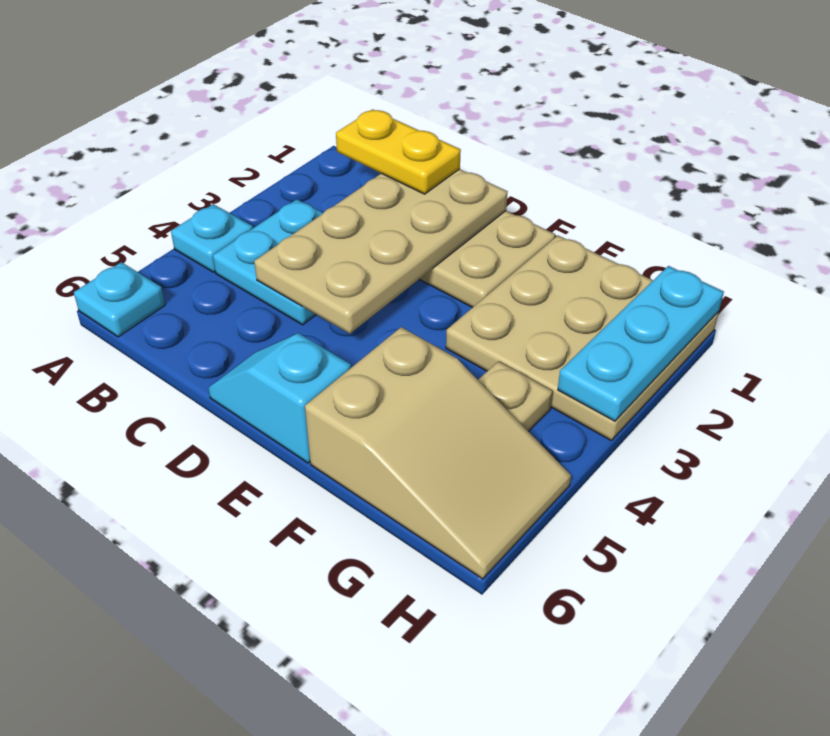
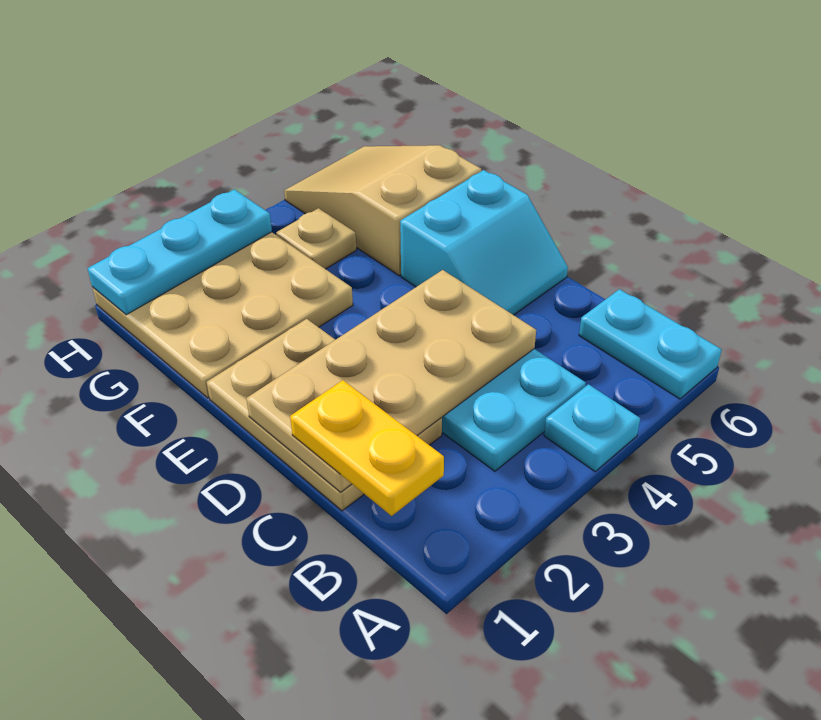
cyan 1x1 plate [74,262,165,337] -> cyan 1x2 plate [579,289,722,399]
cyan 1x2 slope [208,333,351,463] -> cyan 2x2 slope [400,170,568,315]

